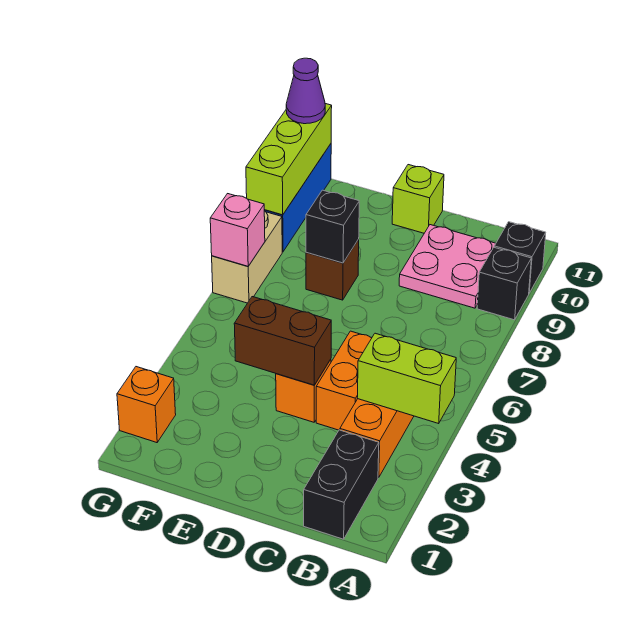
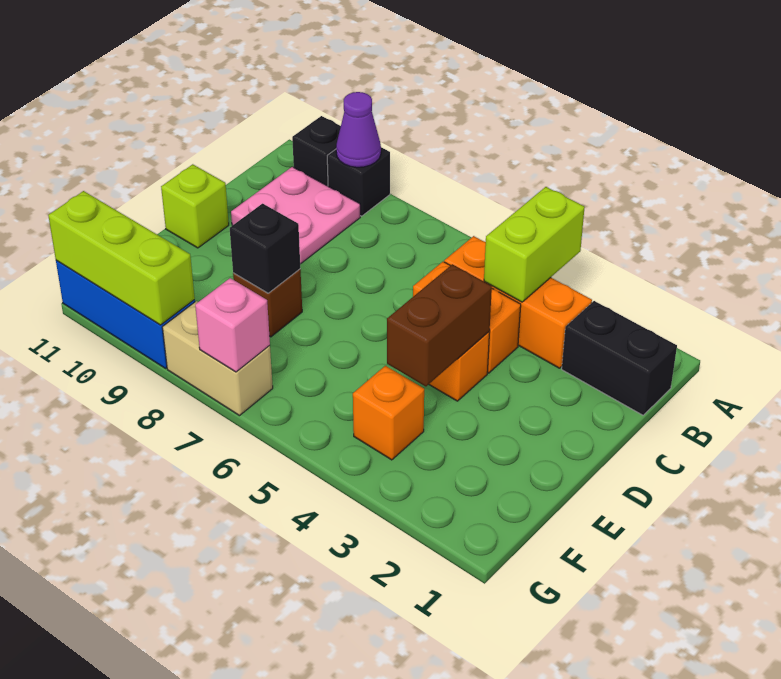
orange 1x1 brick [117,367,176,443] -> orange 1x1 brick moved to [353,366,424,460]
purple 1x1 cone [286,58,325,124] -> purple 1x1 cone moved to [336,92,381,167]

